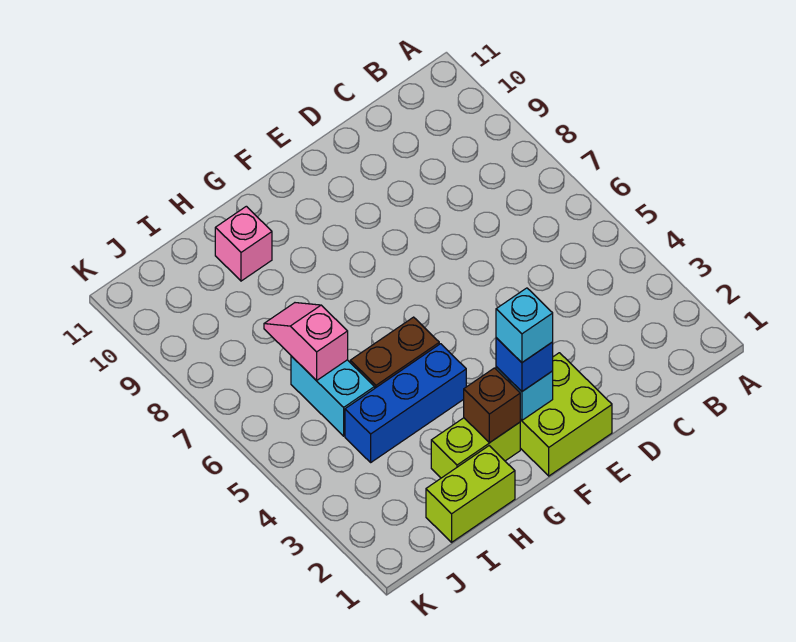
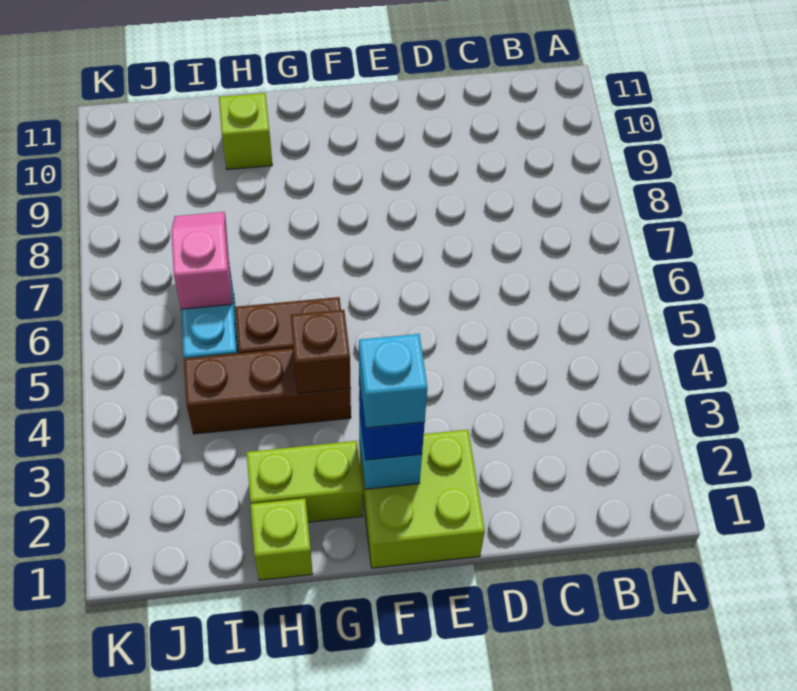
brown 1x1 brick [464,368,520,443] -> brown 1x1 brick moved to [291,310,351,394]
blue 1x3 brick [345,344,466,462] -> brown 1x3 brick [184,348,351,434]
lime 1x2 brick [426,446,515,542] -> lime 1x1 brick [251,498,313,580]
pink 1x1 brick [215,206,272,281] -> lime 1x1 brick [219,93,272,170]

